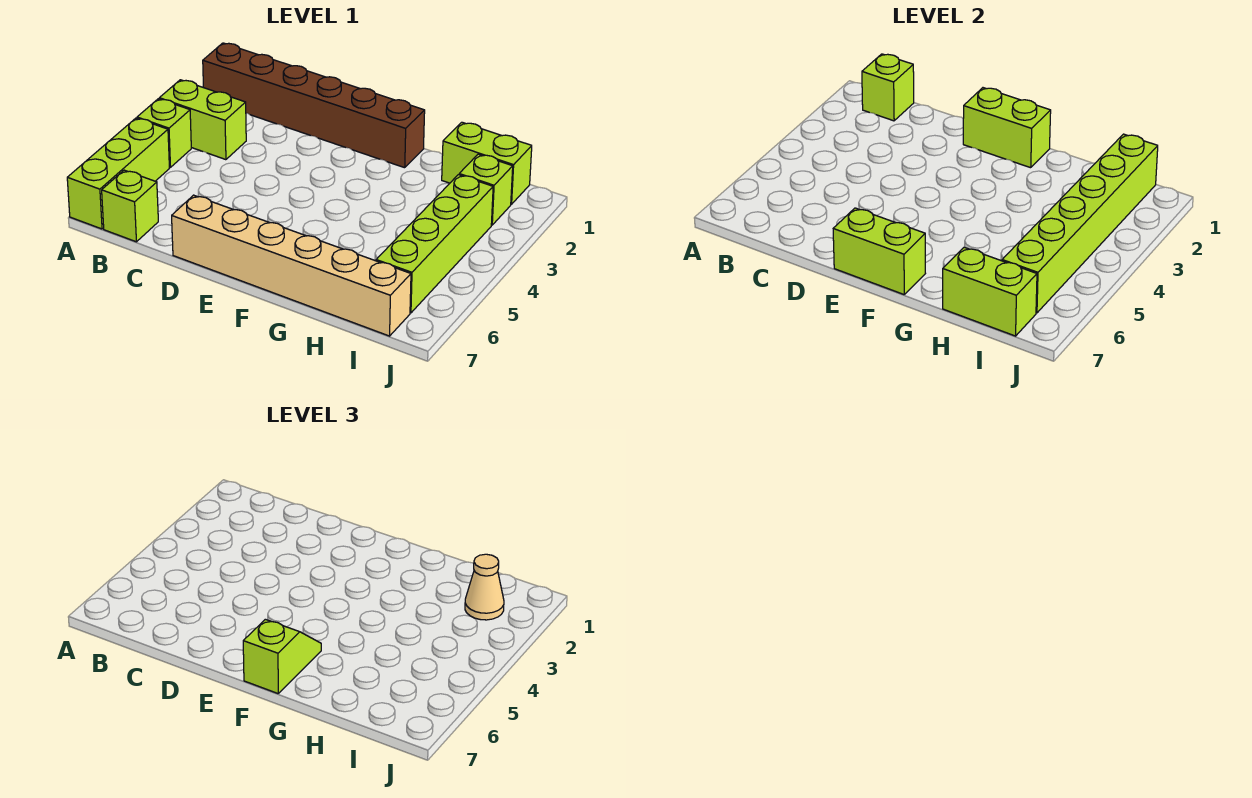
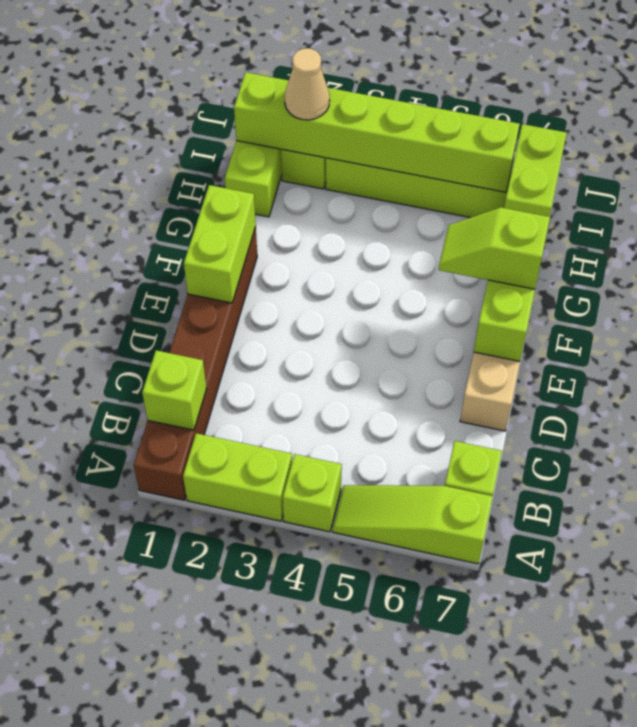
lime 1x2 brick [159,80,246,160] -> lime 1x2 brick turned to [183,433,292,521]
lime 1x3 brick [67,118,169,229] -> lime 1x3 slope [333,485,493,564]

